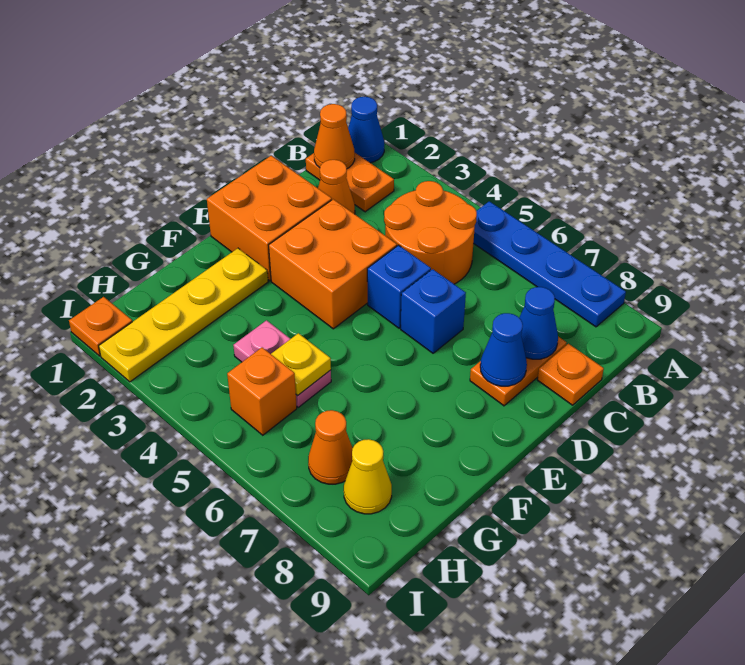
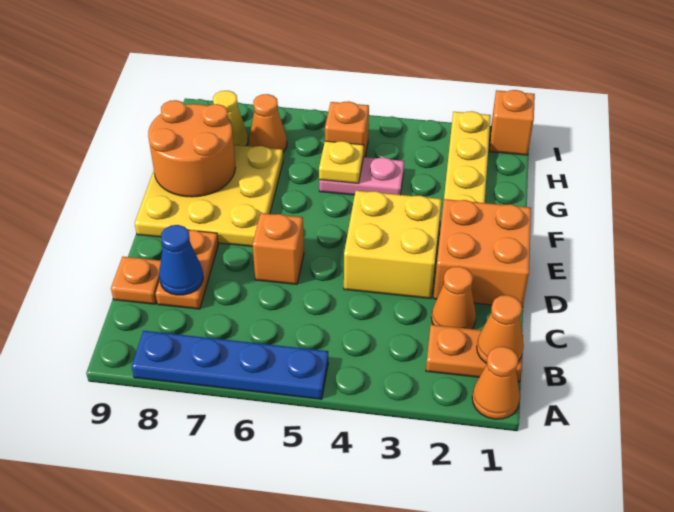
blue 1x1 cone [348,97,384,163] -> orange 1x1 cone [472,347,520,419]
orange 2x2 round brick [384,181,477,284] -> orange 2x2 round brick moved to [148,100,236,197]
orange 2x2 brick [269,199,397,329] -> yellow 2x2 brick [344,191,442,299]
blue 1x1 brick [367,245,431,328] -> none
blue 1x1 brick [401,269,466,353] -> orange 1x1 brick [253,213,304,284]
blue 1x1 cone [480,313,527,386] -> none
none -> yellow 3x3 plate [135,145,283,247]
orange 1x1 plate [69,297,132,356] -> orange 1x1 brick [489,90,535,155]

